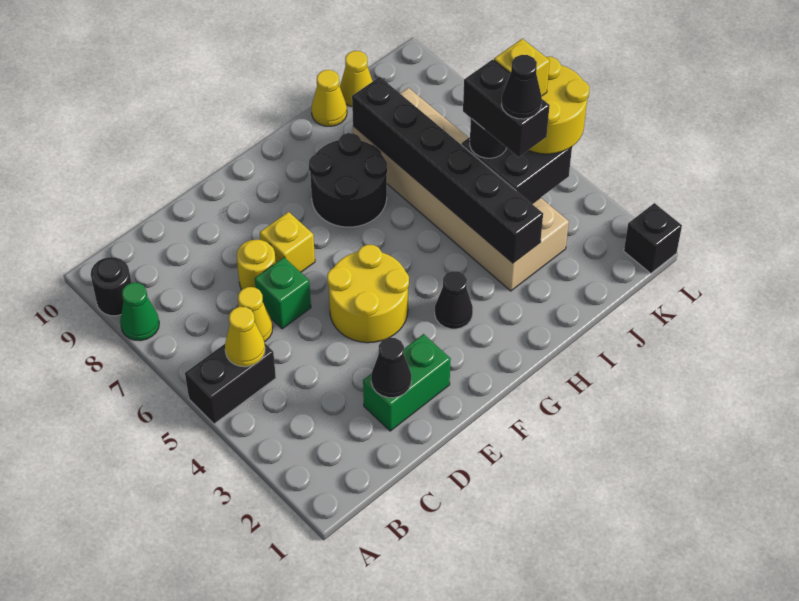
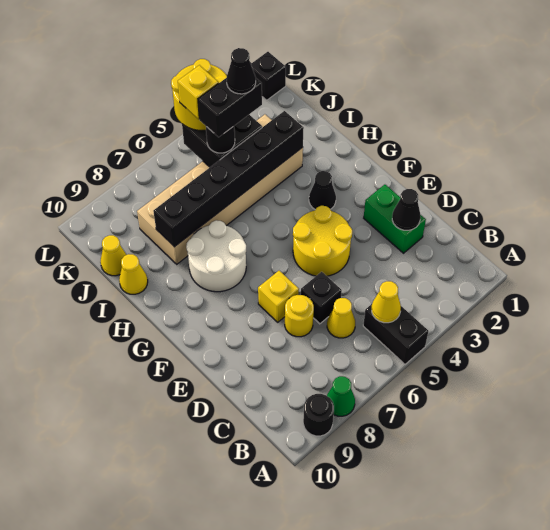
green 1x1 brick [255,257,311,329] -> black 1x1 brick [301,272,342,324]
black 2x2 round brick [309,133,387,227] -> white 2x2 round brick [186,220,246,292]

